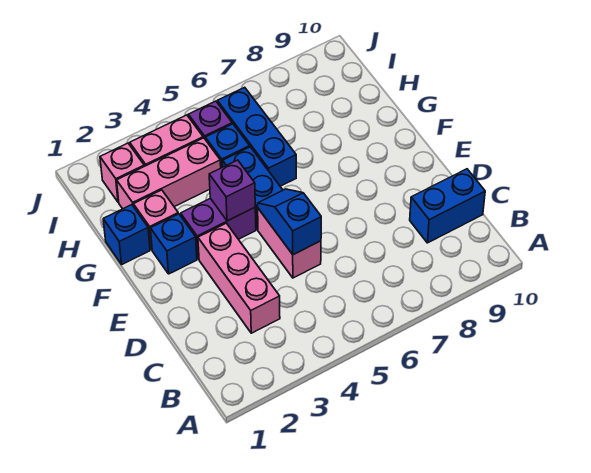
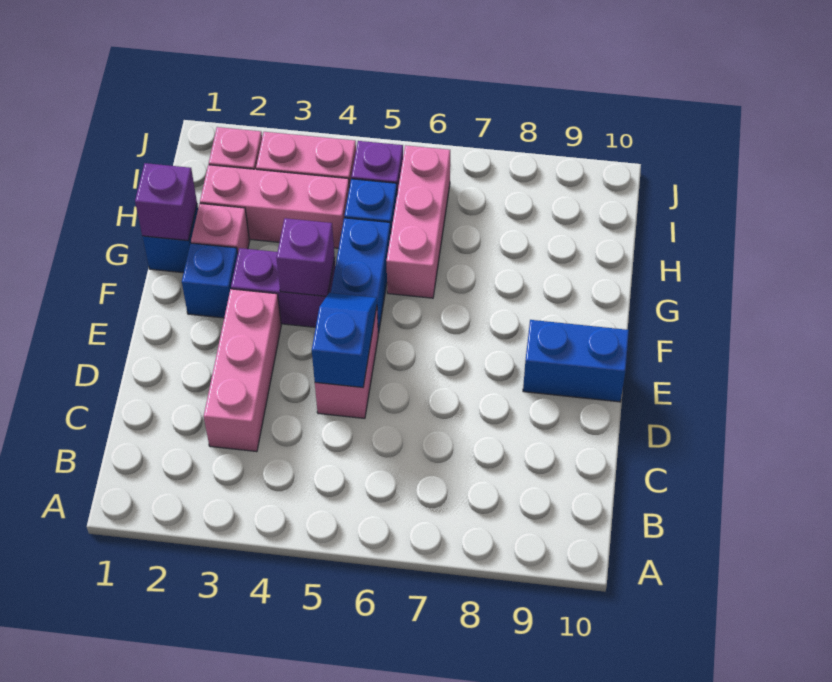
blue 1x2 brick [410,169,485,243] -> blue 1x2 brick moved to [523,320,629,402]
none -> purple 1x1 brick [135,163,197,241]
blue 1x3 brick [217,87,296,186] -> pink 1x3 brick [386,145,450,298]

